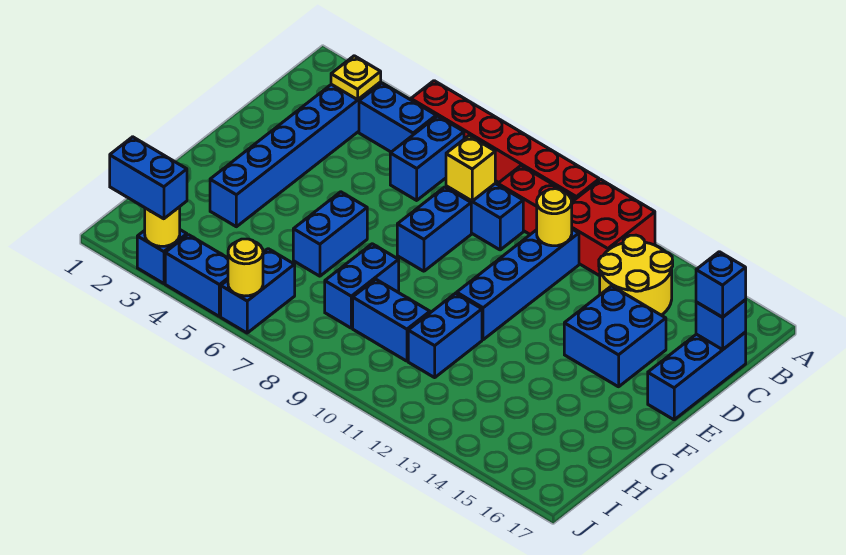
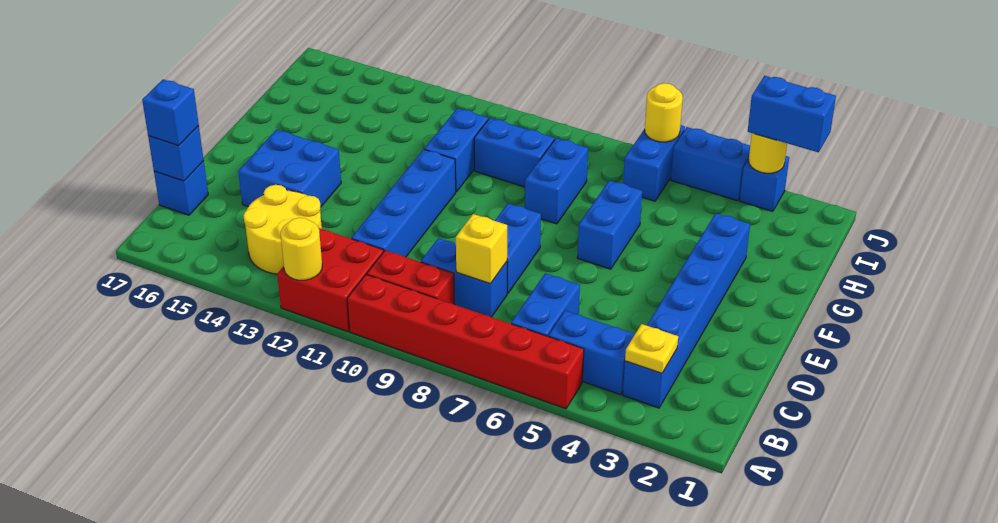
yellow 1x1 round brick [537,189,572,246] -> yellow 1x1 round brick moved to [281,218,322,280]
blue 1x3 brick [648,332,746,420] -> blue 1x1 brick [154,161,208,215]

